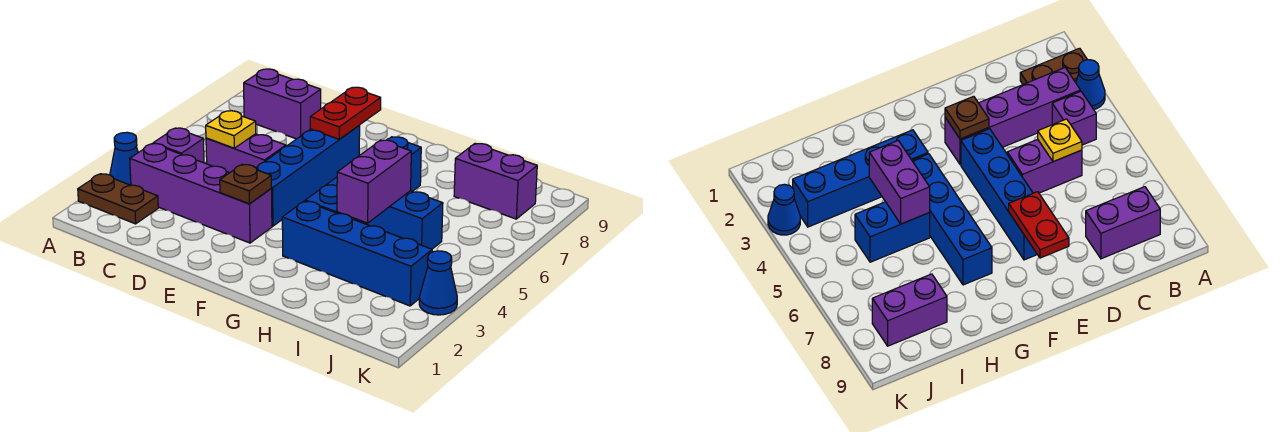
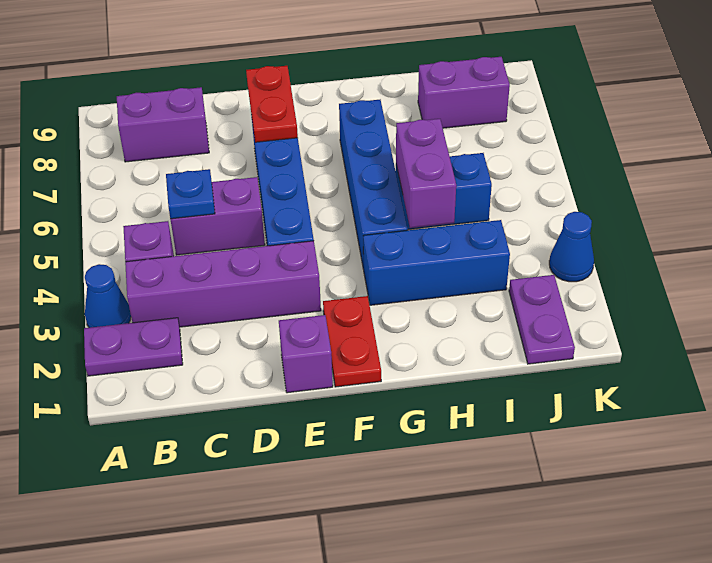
brown 1x2 plate [78,174,158,224] -> purple 1x2 plate [84,318,183,376]
yellow 1x1 plate [206,111,256,148] -> blue 1x1 plate [166,169,215,219]
none -> purple 1x1 brick [279,315,333,393]
brown 1x1 plate [220,165,271,204] -> none
none -> red 1x2 plate [323,296,381,387]
blue 1x4 brick [282,201,432,306] -> blue 1x3 brick [363,220,510,305]
none -> purple 1x2 plate [509,275,575,364]

